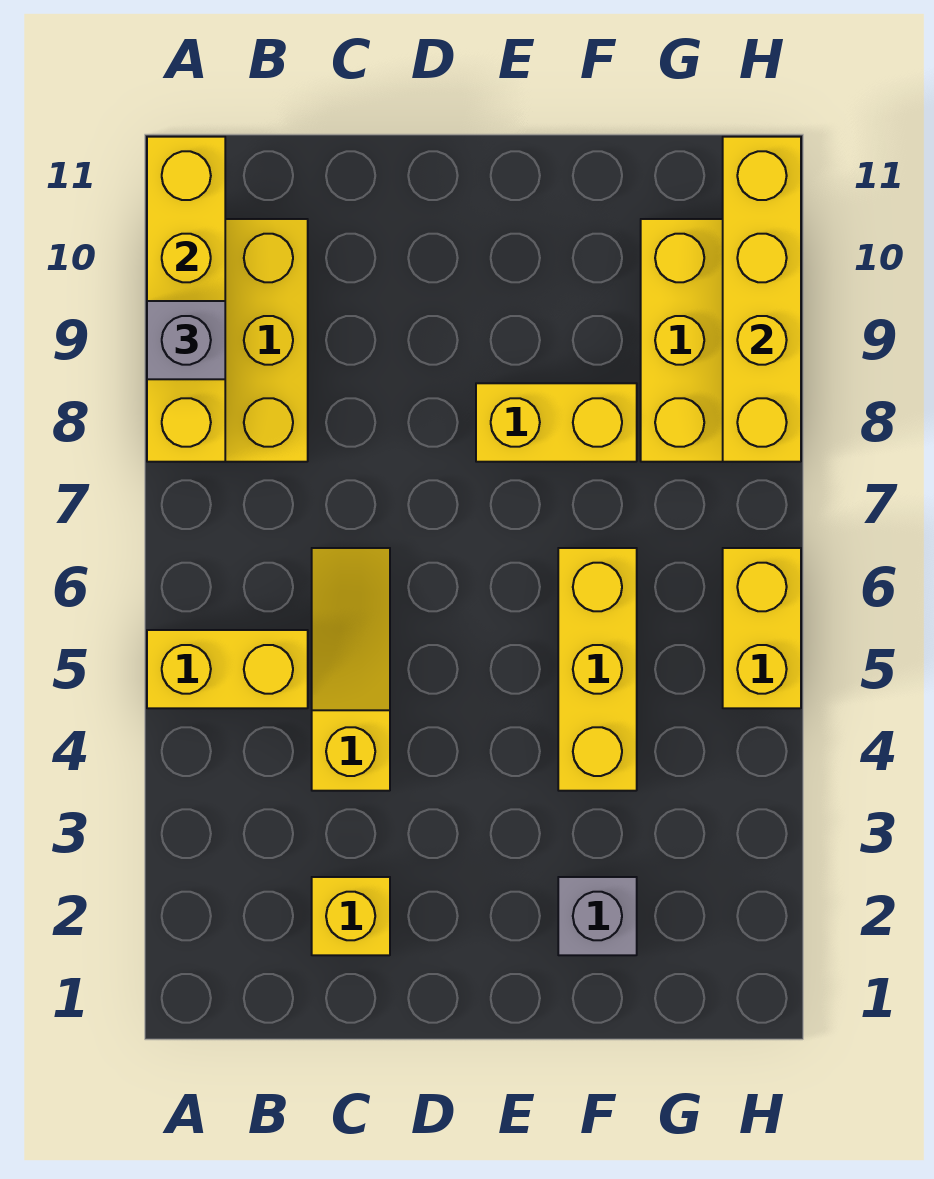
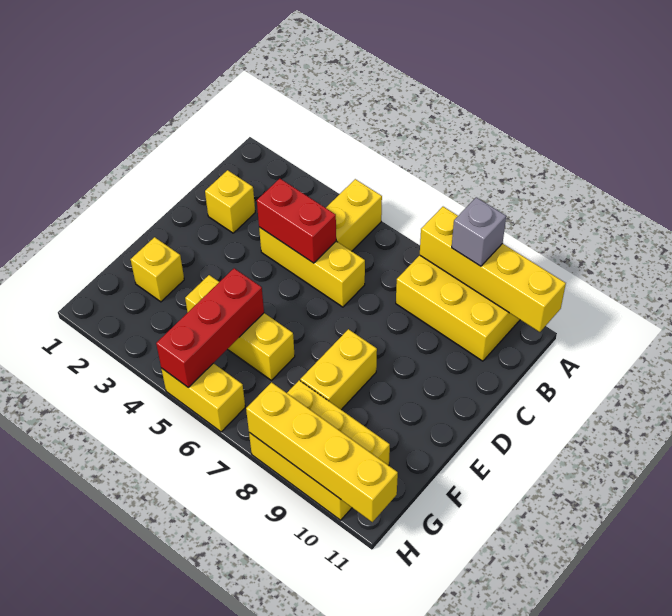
yellow 1x3 slope [312,548,390,791] -> yellow 1x3 brick [259,227,365,307]
none -> red 1x2 brick [257,179,336,263]
grey 1x1 brick [558,877,637,955] -> yellow 1x1 brick [131,237,184,302]
none -> red 1x3 brick [156,268,264,387]

